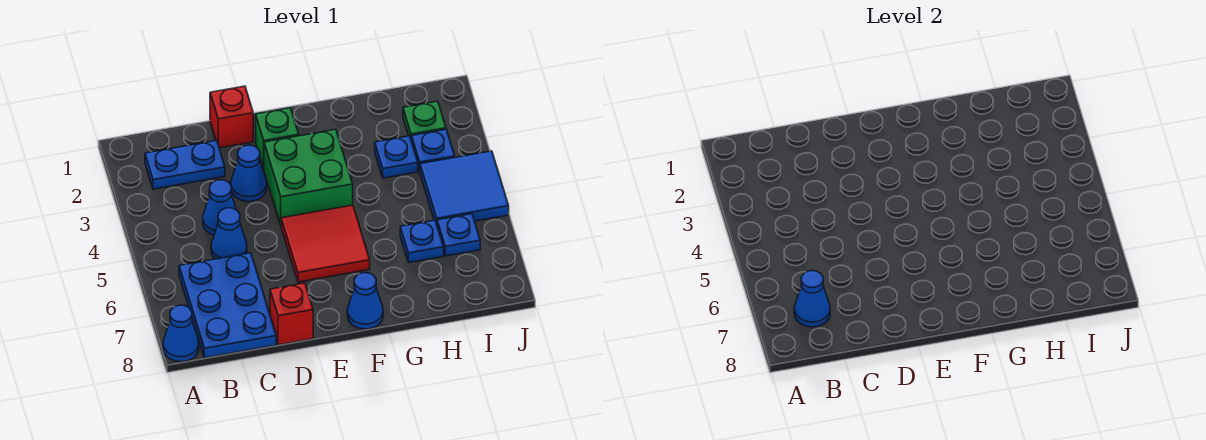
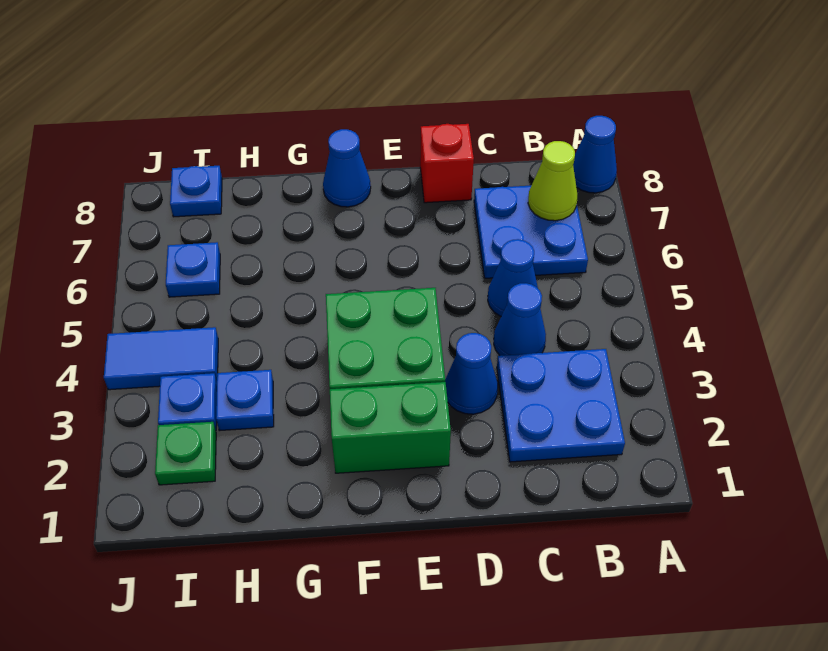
blue 1x2 plate [145,140,225,189] -> blue 2x2 plate [497,349,625,462]
blue 2x3 plate [179,253,276,358] -> blue 2x2 plate [474,186,588,278]
blue 1x1 cone [794,271,830,327] -> lime 1x1 cone [528,141,577,221]
red 1x1 brick [210,86,253,148] -> none
green 1x1 brick [256,108,299,169] -> green 1x2 brick [330,382,451,473]
red 2x2 tile [281,205,370,282] -> none
blue 1x1 plate [400,220,444,262] -> blue 1x1 plate moved to [170,166,222,217]
blue 2x2 tile [420,151,509,224] -> blue 1x2 tile [104,327,218,390]

